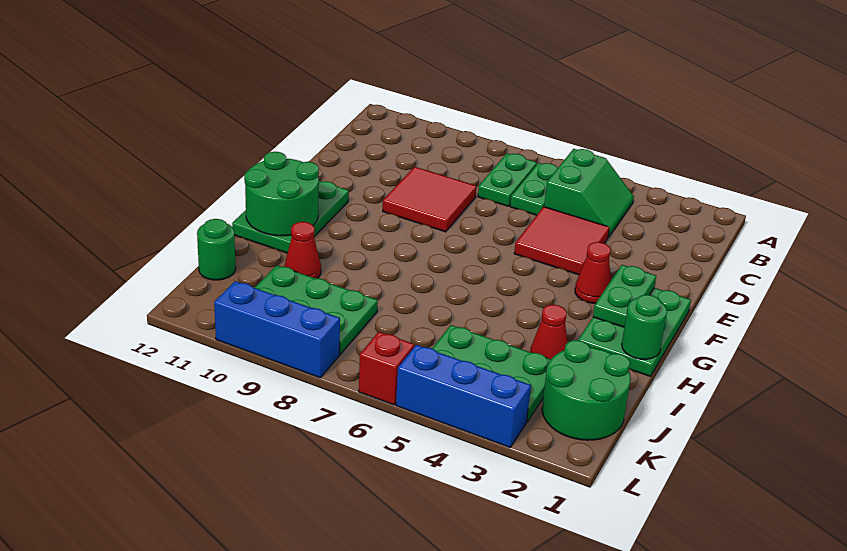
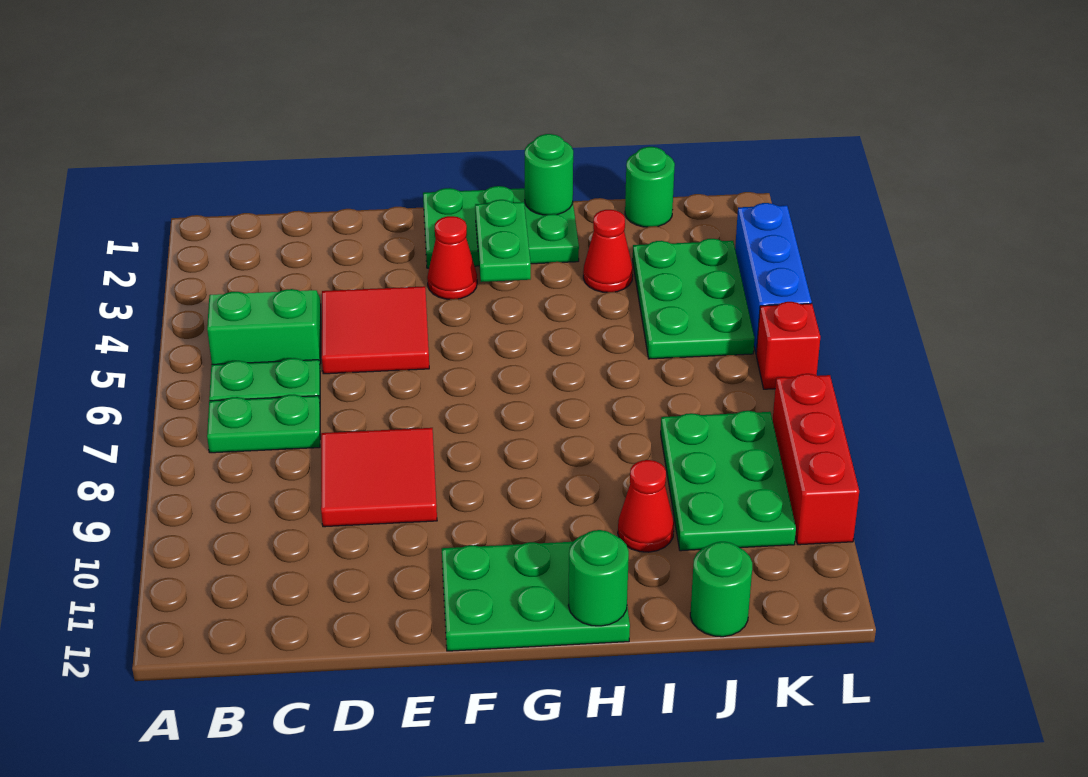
green 1x2 plate [593,265,656,327] -> green 1x2 plate turned to [475,200,531,282]
green 2x2 round brick [244,152,319,236] -> green 1x1 round brick [568,530,629,626]
green 2x2 round brick [542,340,631,440] -> green 1x1 round brick [625,147,675,227]
blue 1x3 brick [214,281,340,378] -> red 1x3 brick [773,374,859,545]

